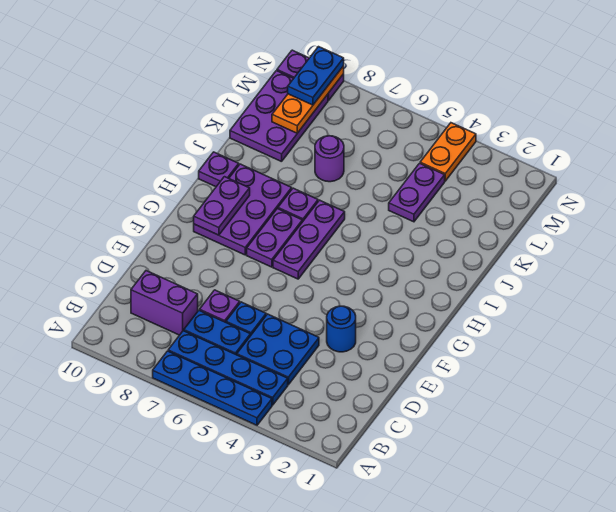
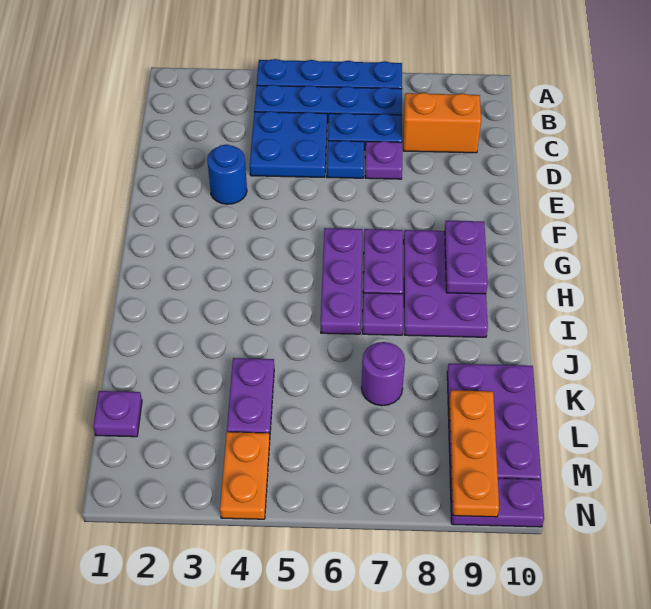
purple 1x2 brick [131,271,198,335] -> orange 1x2 brick [403,93,481,153]
purple 1x1 plate [199,152,239,187] -> purple 1x1 plate moved to [93,391,142,437]
blue 1x2 plate [288,47,344,105] -> none

